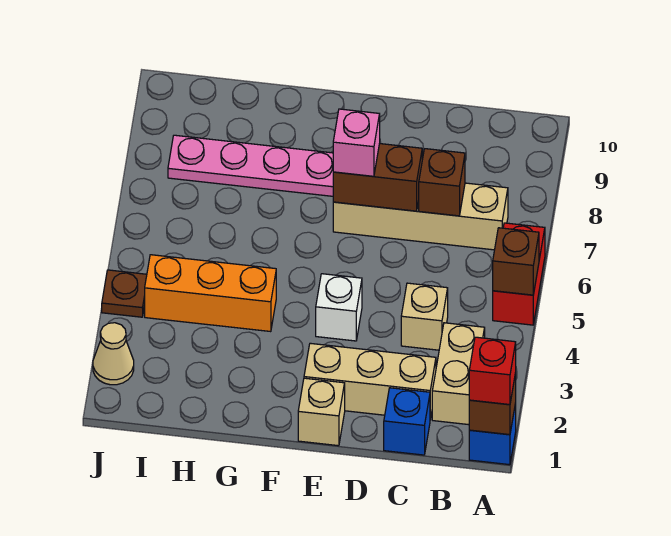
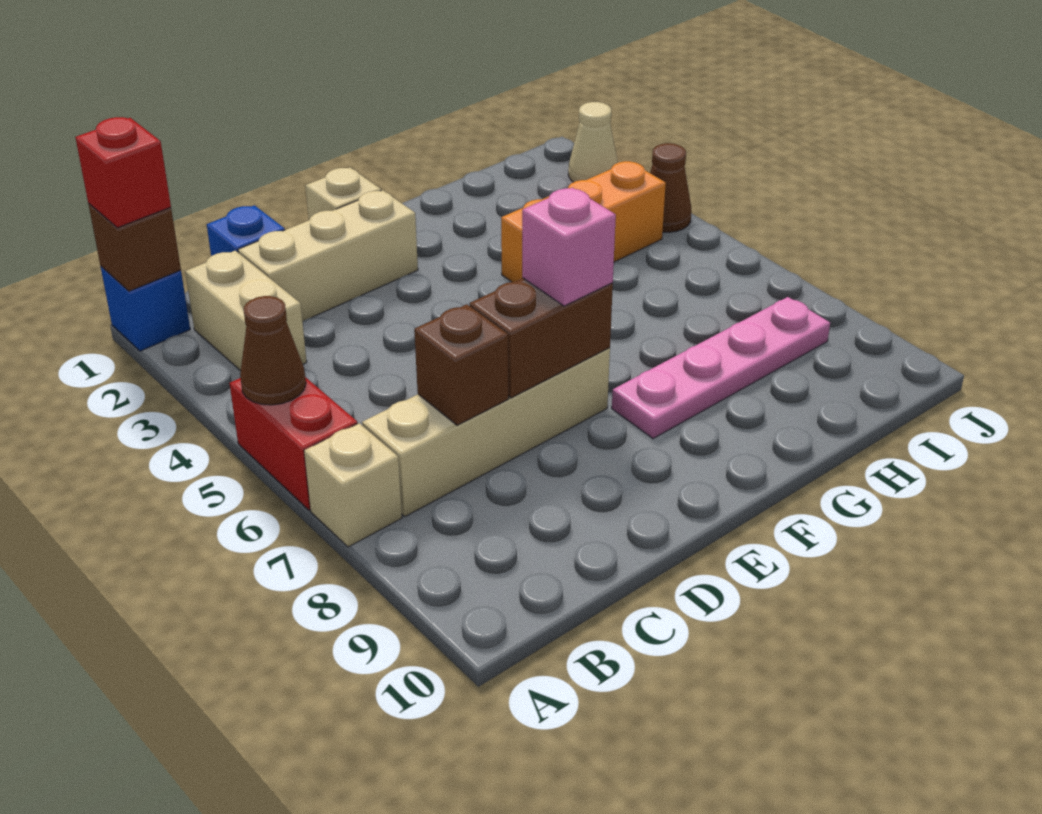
brown 1x1 brick [493,228,539,295] -> brown 1x1 cone [240,296,306,405]
tan 1x1 brick [401,283,448,350] -> tan 1x1 brick moved to [304,423,402,547]
white 1x1 brick [316,274,362,341] -> none
brown 1x1 plate [102,270,147,317] -> brown 1x1 cone [650,143,691,232]

